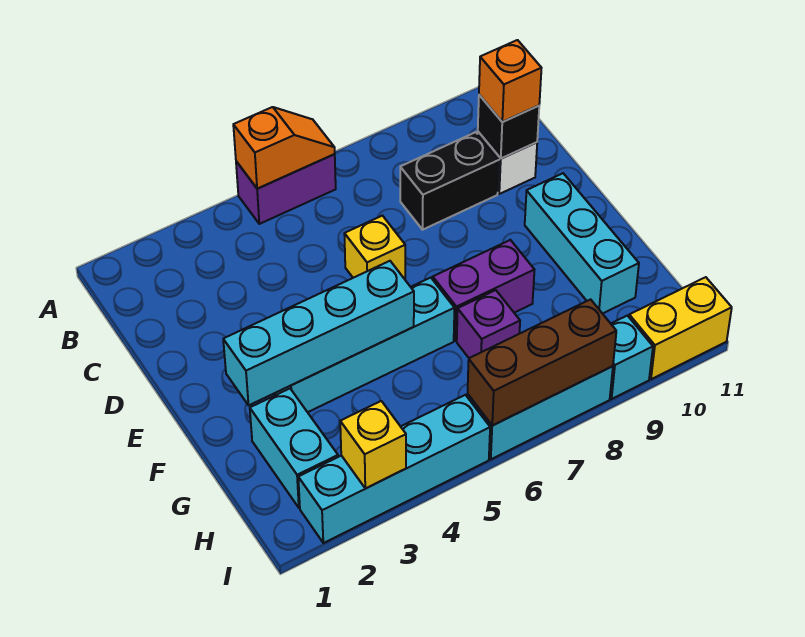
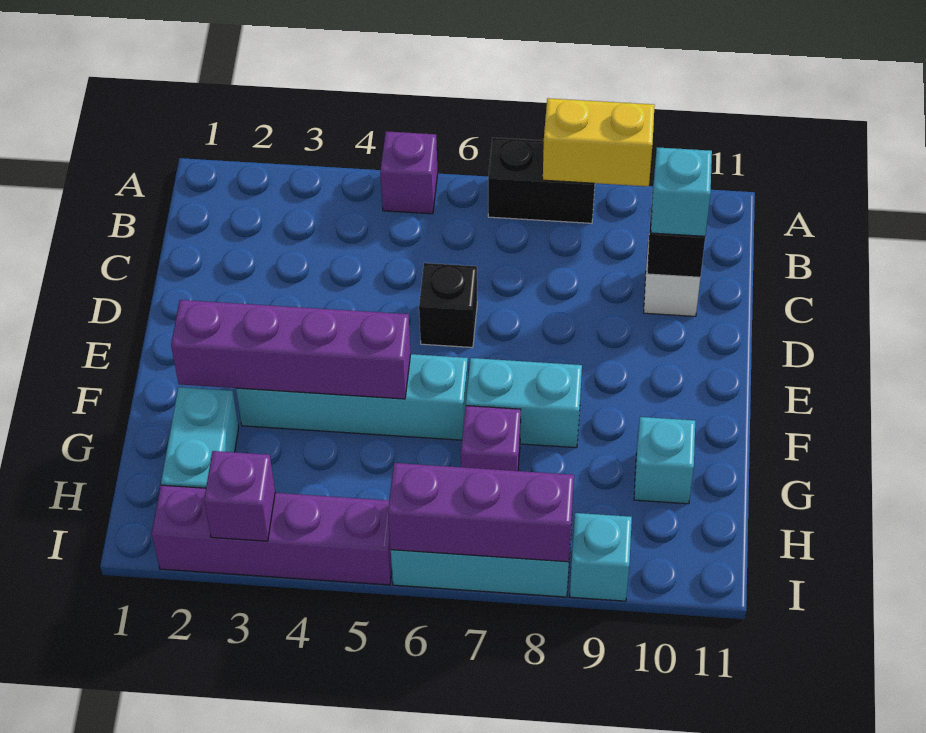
purple 1x2 brick [236,154,336,224] -> purple 1x1 brick [380,131,438,214]
orange 1x2 slope [233,107,335,189] -> none
black 1x2 brick [400,132,499,230] -> black 1x2 brick moved to [488,138,595,223]
orange 1x1 brick [479,40,541,122] -> cyan 1x1 brick [651,147,712,236]
yellow 1x1 brick [344,216,405,279] -> black 1x1 brick [419,263,477,348]
cyan 1x3 brick [525,173,639,314] -> cyan 1x1 brick [634,417,695,504]
cyan 1x4 brick [223,261,414,405] -> purple 1x4 brick [171,300,411,399]
purple 1x2 brick [433,240,534,341] -> cyan 1x2 brick [466,358,582,448]
cyan 1x4 brick [298,395,490,543] -> purple 1x4 brick [152,485,392,585]
yellow 1x1 brick [340,401,406,488] -> purple 1x1 brick [204,451,275,541]
brown 1x3 brick [468,299,616,426] -> purple 1x3 brick [388,463,574,562]
yellow 1x2 brick [629,277,732,379] -> yellow 1x2 brick moved to [543,98,655,186]

